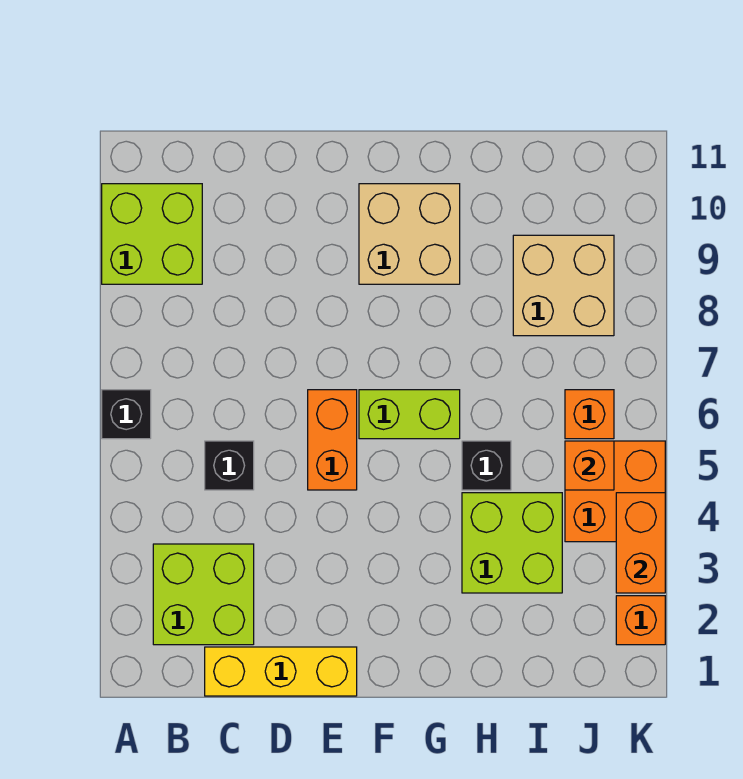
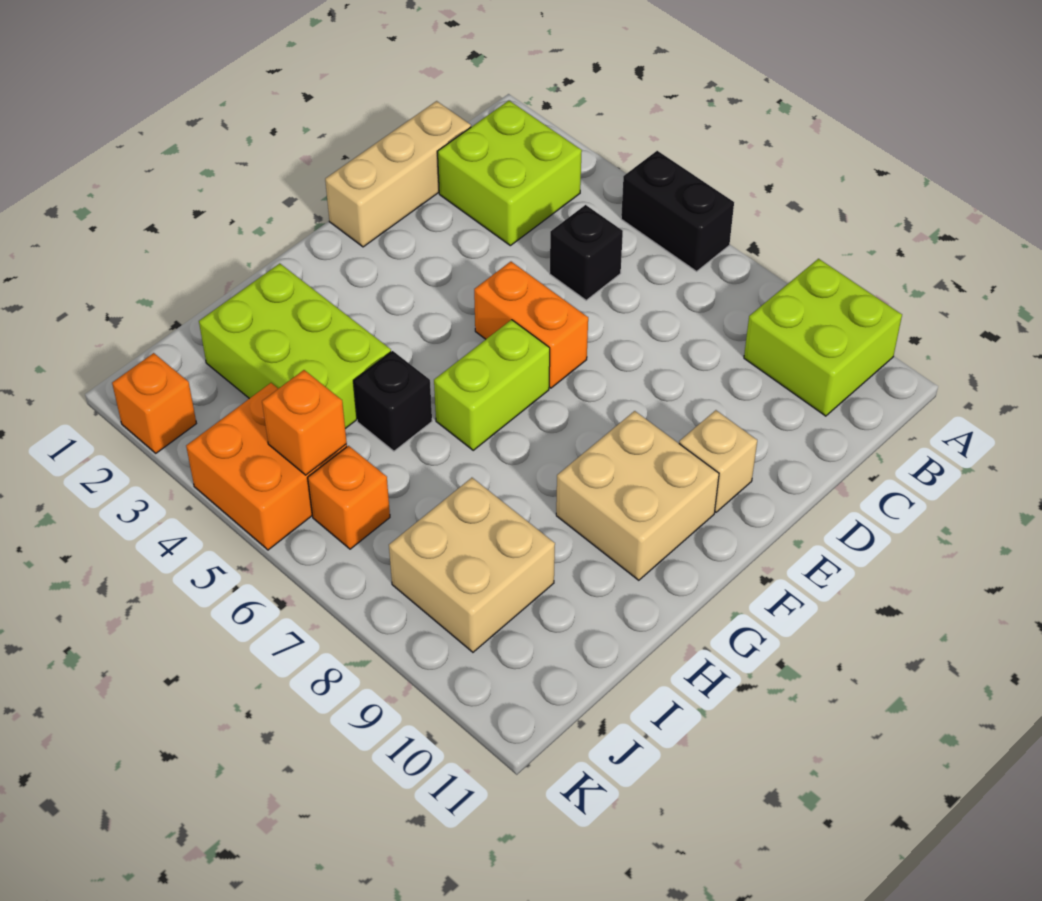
black 1x1 brick [102,390,151,439] -> black 1x2 brick [621,151,734,271]
yellow 1x3 brick [205,647,357,696] -> tan 1x3 brick [325,101,471,247]
none -> tan 1x1 brick [679,410,757,512]
lime 2x2 brick [462,493,562,593] -> lime 2x3 brick [199,263,391,429]
orange 1x2 brick [616,493,665,593] -> none

